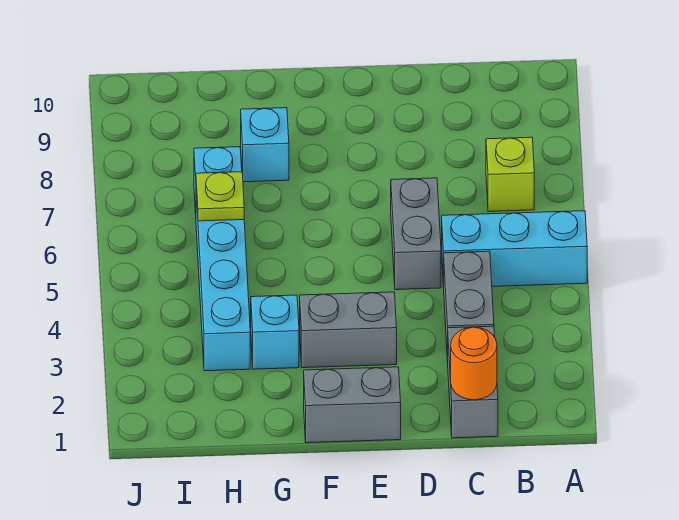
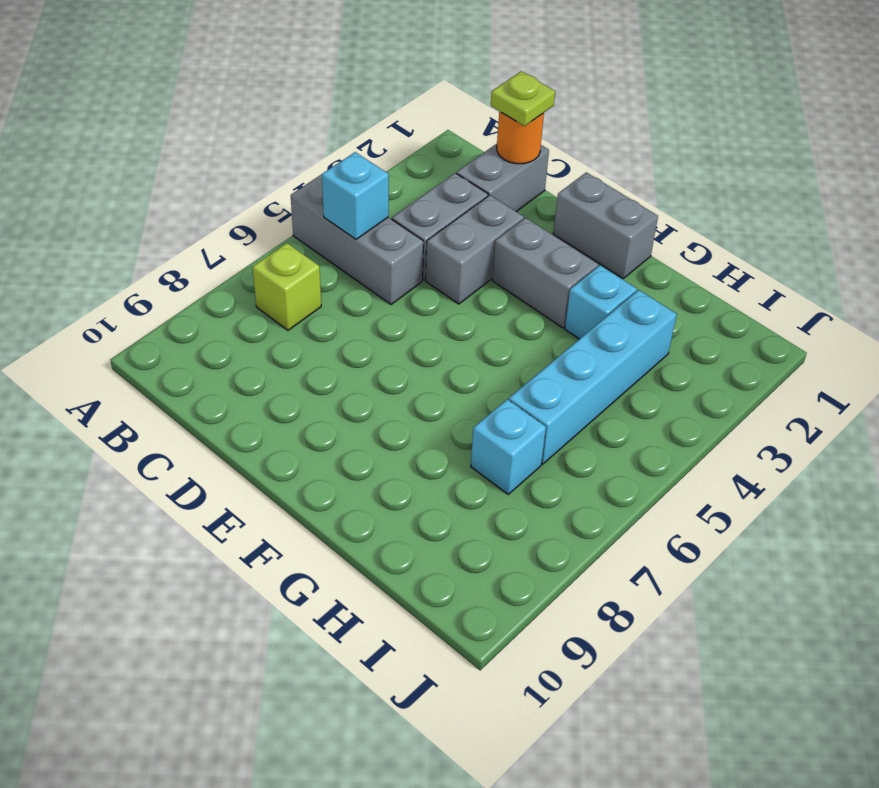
cyan 1x3 brick [442,211,587,288] -> grey 1x3 brick [291,174,423,305]
grey 1x2 brick [391,178,441,290] -> grey 1x2 brick moved to [426,195,524,304]
cyan 1x1 brick [241,108,289,182] -> cyan 1x1 brick moved to [322,152,389,239]
lime 1x1 plate [196,172,244,221] -> lime 1x1 plate moved to [491,71,555,126]

